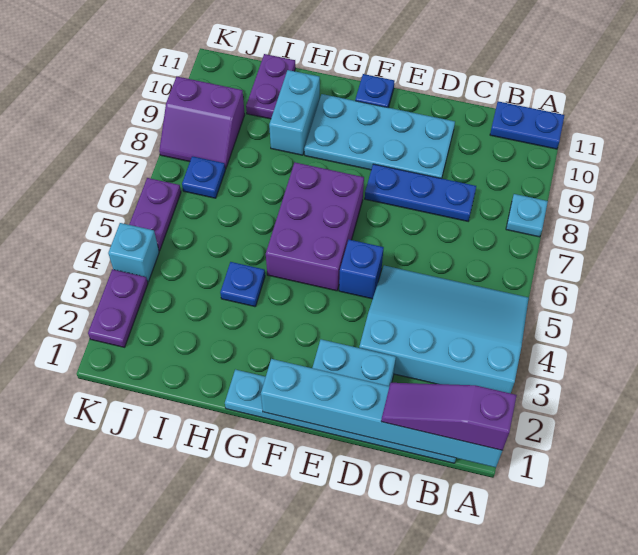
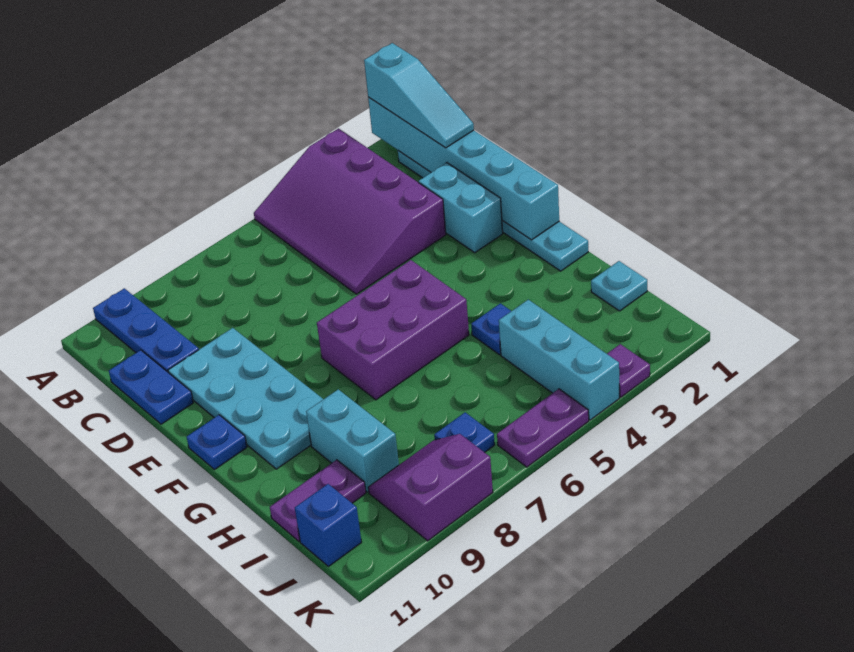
purple 1x3 slope [381,383,517,450] -> cyan 1x3 slope [364,43,474,148]
cyan 3x4 slope [359,265,529,393] -> purple 3x4 slope [254,128,446,294]
cyan 1x1 plate [506,194,548,237] -> cyan 1x1 plate moved to [591,261,647,311]
blue 1x2 plate [490,101,564,149] -> blue 1x2 plate moved to [109,350,193,424]
blue 1x3 plate [365,164,476,221] -> blue 1x3 plate moved to [93,288,199,372]
blue 1x1 brick [339,240,384,299] -> blue 1x1 brick moved to [295,484,362,567]
cyan 1x2 brick [269,70,320,155] -> cyan 1x2 brick turned to [306,389,399,492]
purple 2x2 slope [159,77,245,169] -> purple 2x2 slope turned to [368,434,493,541]
purple 1x2 plate [88,269,148,347] -> purple 1x1 plate [607,344,650,397]
cyan 1x1 brick [108,223,159,282] -> cyan 1x3 brick [499,300,619,420]

